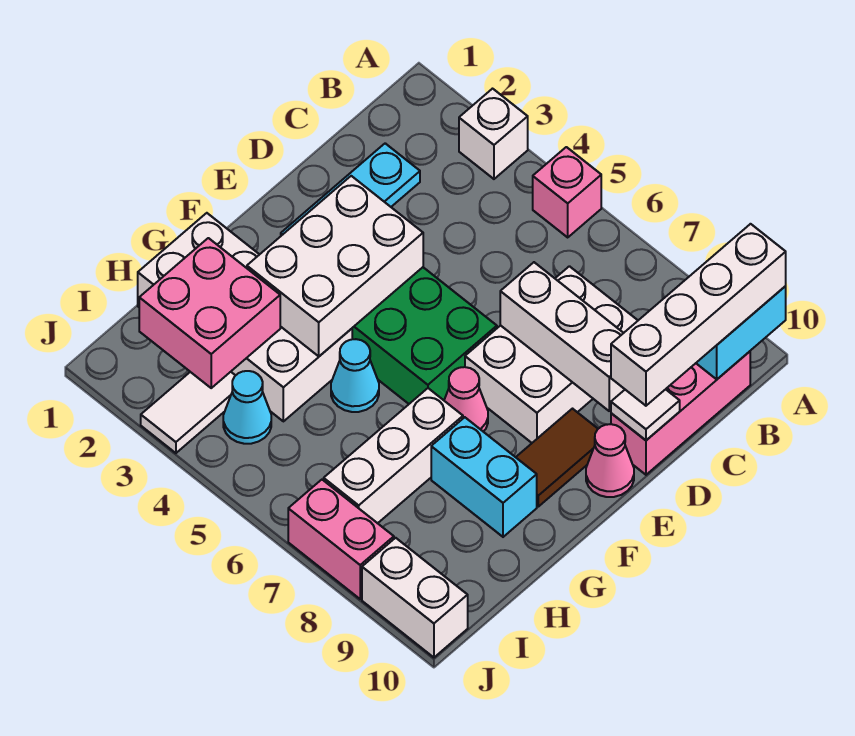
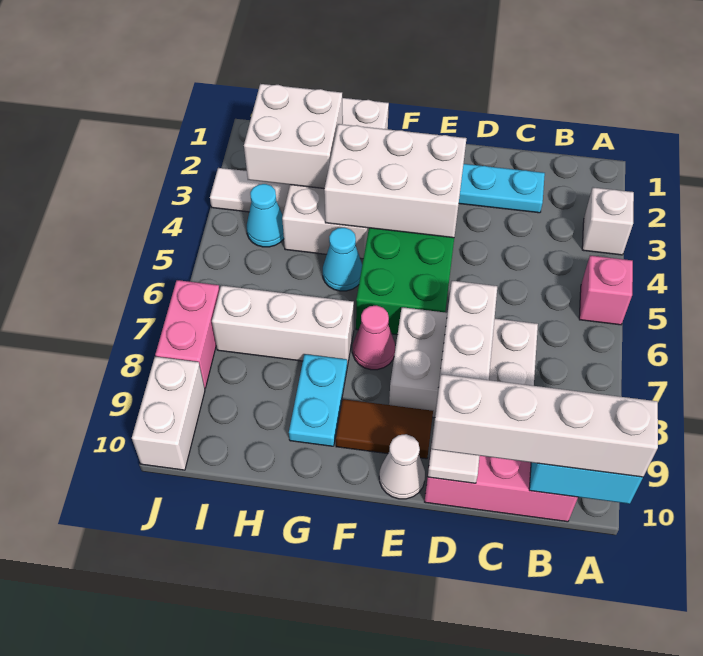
pink 1x1 cone [586,424,634,497] -> white 1x1 cone [379,434,425,499]
cyan 1x2 brick [431,417,537,537] -> cyan 1x2 plate [289,354,347,446]
pink 2x2 brick [139,238,280,388] -> white 2x2 brick [244,84,343,188]

